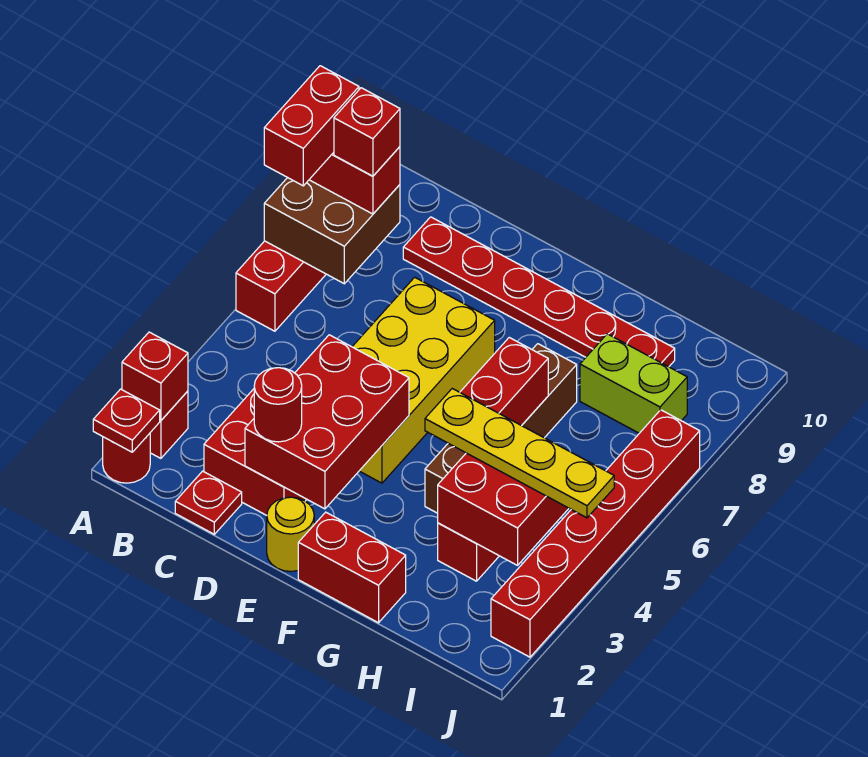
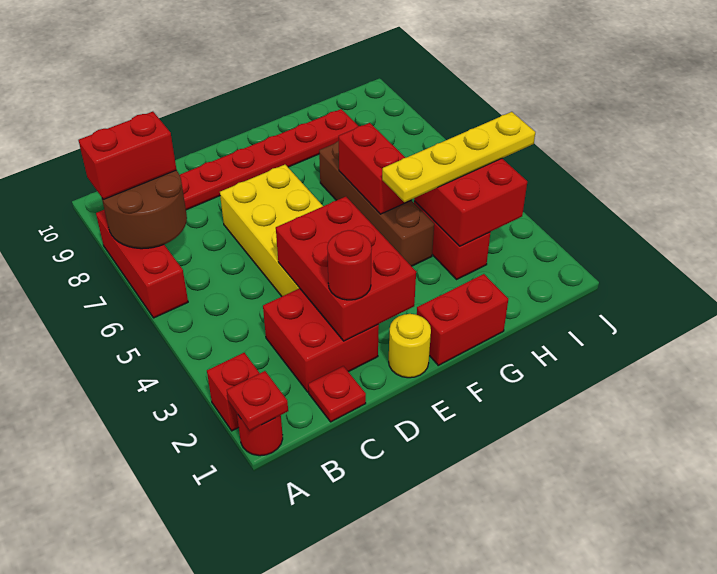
red 1x1 brick [122,332,188,421] -> none
brown 2x2 brick [264,178,400,284] -> brown 2x2 round brick [102,170,187,249]
red 1x2 brick [264,66,359,186] -> none
red 1x1 brick [334,88,400,176] -> none
lime 1x2 brick [580,334,687,433] -> none
red 1x6 brick [491,410,700,657] -> none

